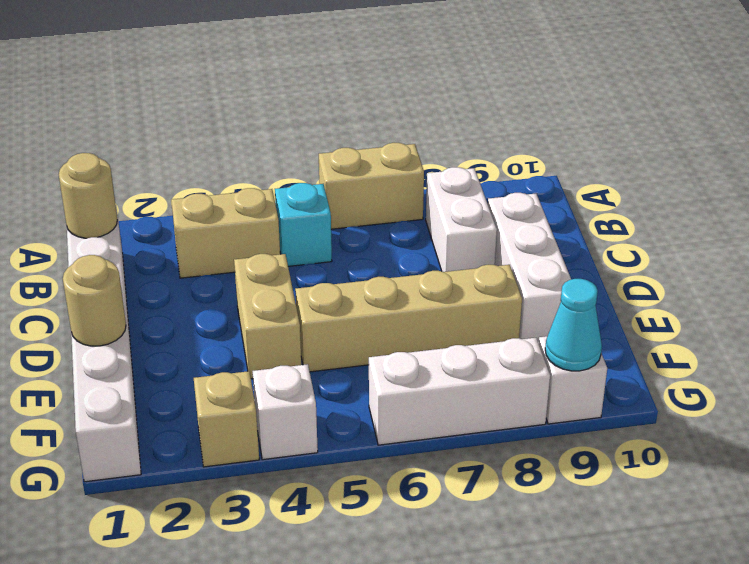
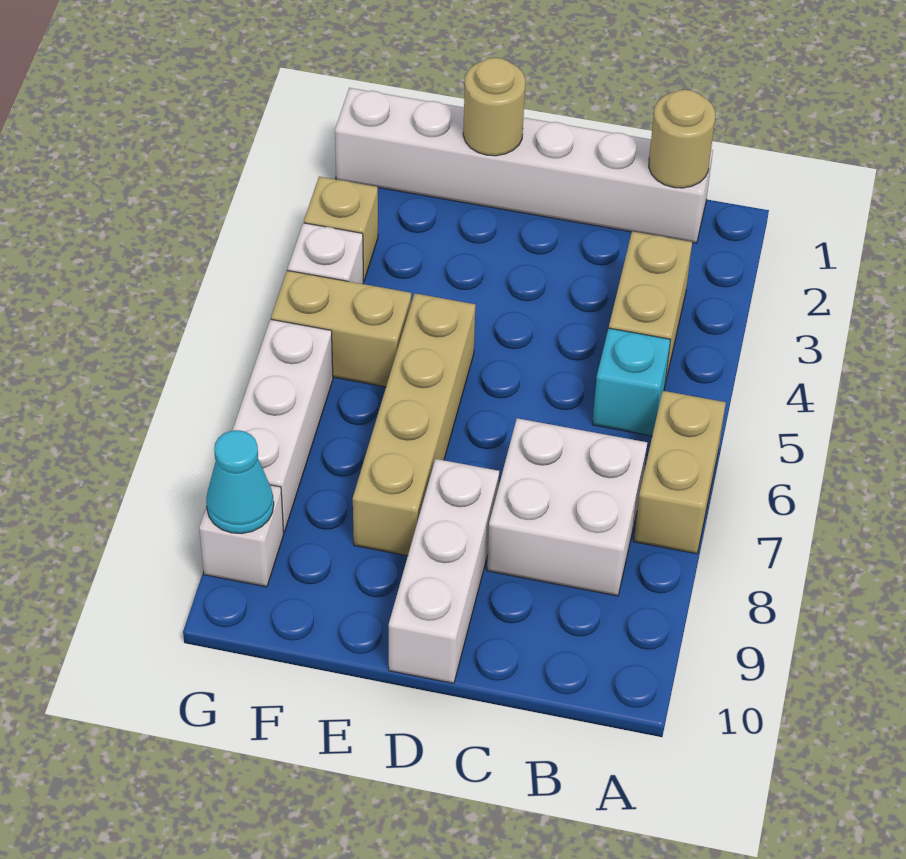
white 1x2 brick [426,167,497,272] -> white 2x2 brick [487,418,647,596]
white 1x3 brick [488,193,571,343] -> white 1x3 brick turned to [389,459,499,683]
tan 1x2 brick [234,254,301,379] -> tan 1x2 brick moved to [271,270,411,387]

